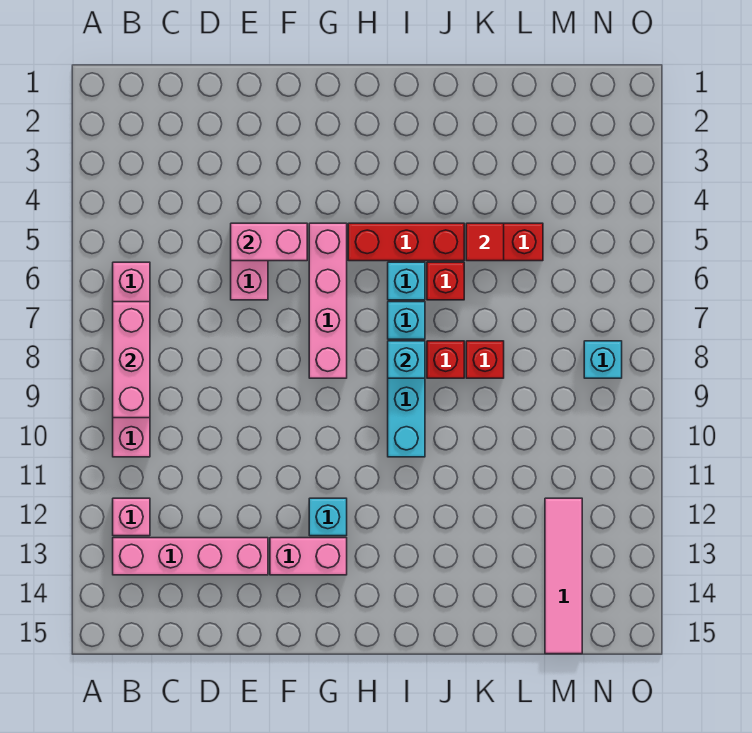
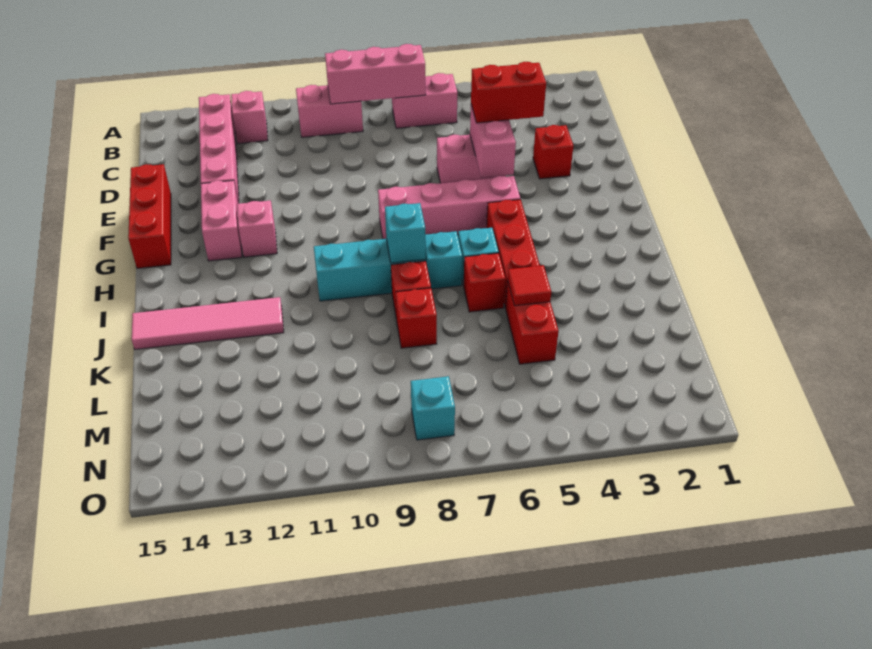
none -> red 1x1 brick [533,125,573,179]
none -> red 1x2 brick [471,62,546,123]
none -> red 1x3 brick [128,164,171,268]
cyan 1x1 brick [309,498,347,536] -> pink 1x1 brick [237,200,277,257]
pink 1x4 tile [545,498,582,654] -> pink 1x4 tile moved to [132,297,284,349]

